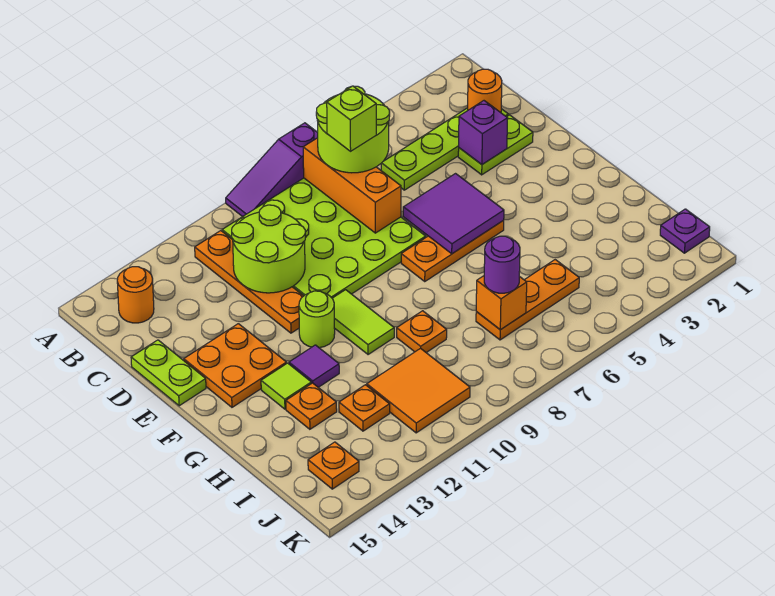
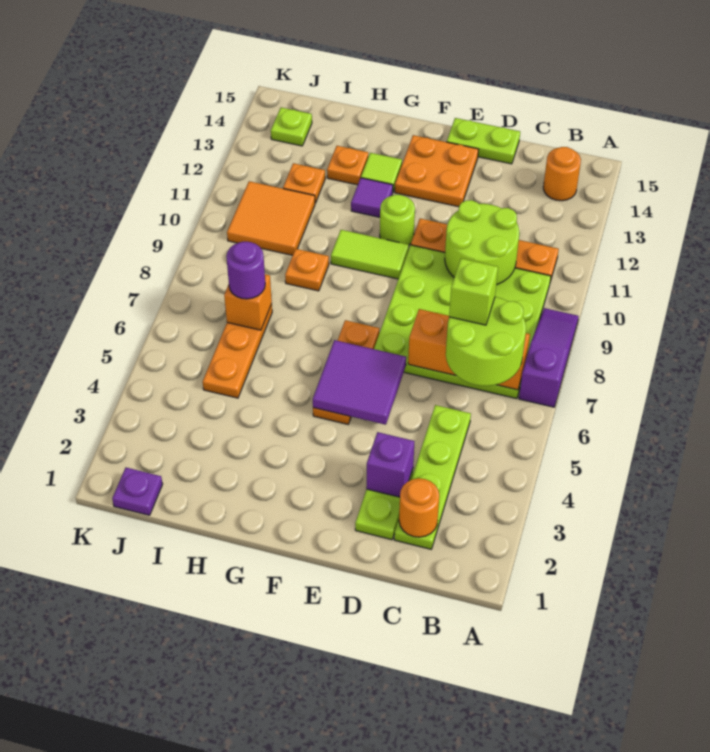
orange 1x1 plate [308,442,359,489] -> lime 1x1 plate [271,107,312,146]

